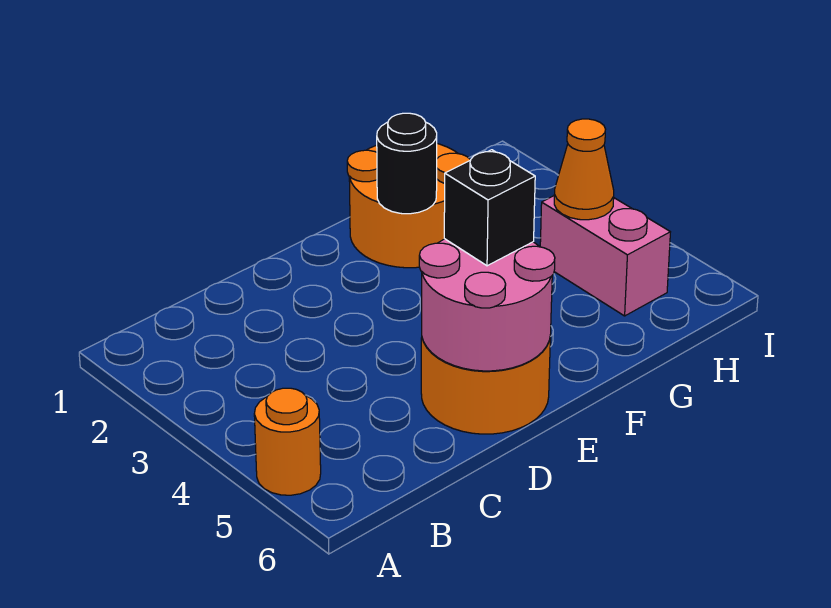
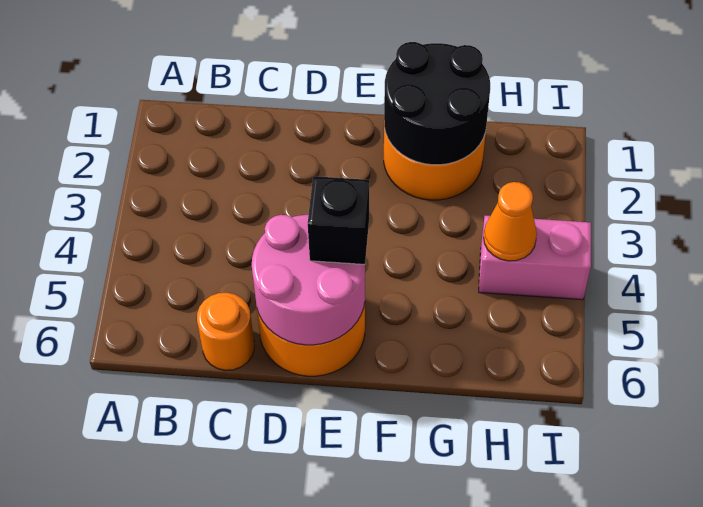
orange 1x1 round brick [254,388,321,495] -> orange 1x1 round brick moved to [197,293,254,370]
black 1x1 round brick [377,113,437,214] -> black 2x2 round brick [384,42,490,165]
pink 1x2 brick [540,196,670,316] -> pink 1x2 brick turned to [479,216,591,300]

